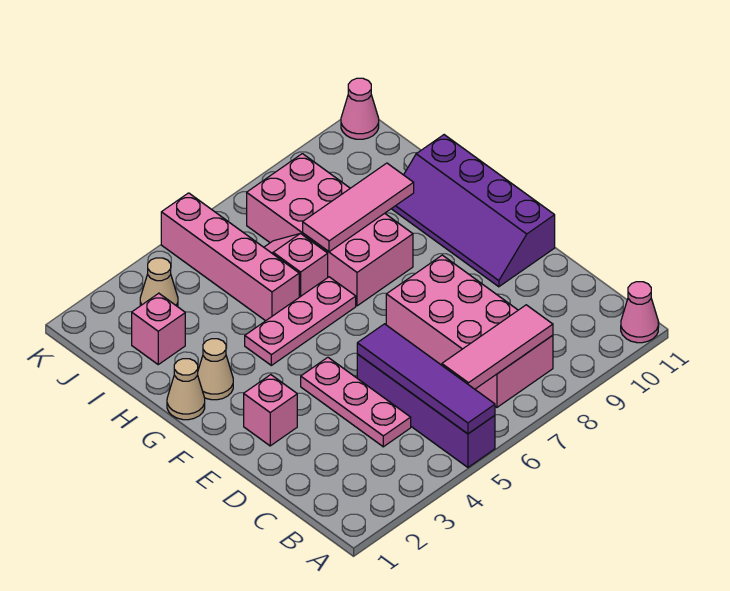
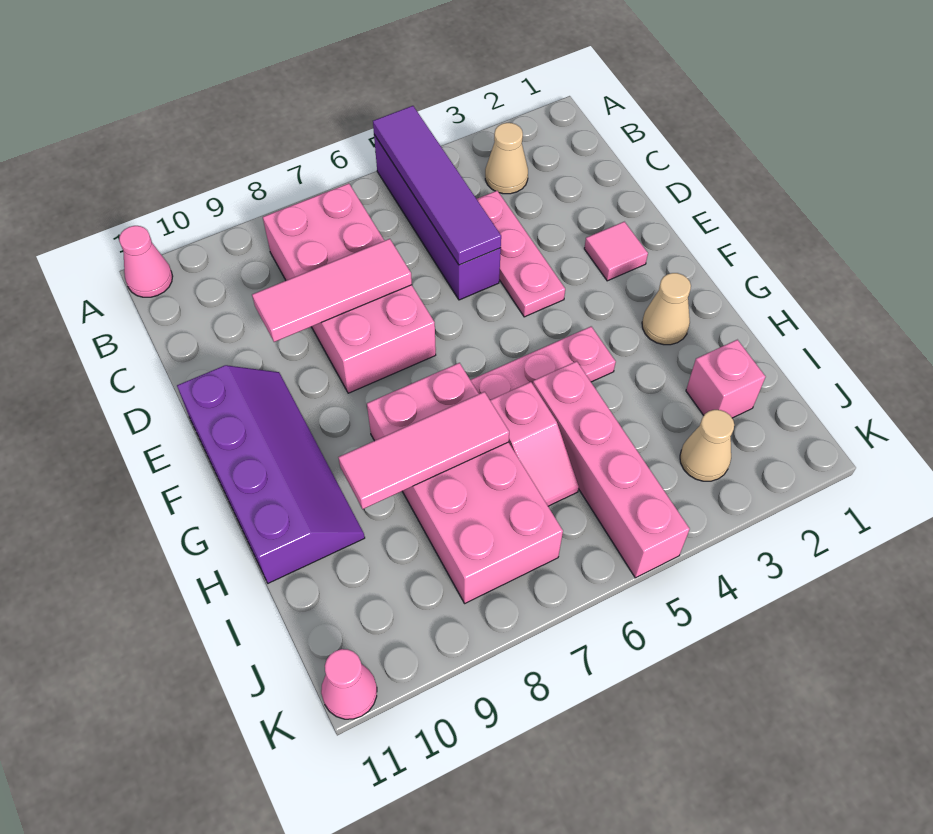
pink 1x3 tile [442,305,553,389] -> pink 1x3 tile moved to [252,239,412,342]
pink 1x1 brick [244,375,297,446] -> pink 1x1 tile [584,222,648,281]
tan 1x1 cone [167,359,205,420] -> tan 1x1 cone moved to [485,123,528,194]

